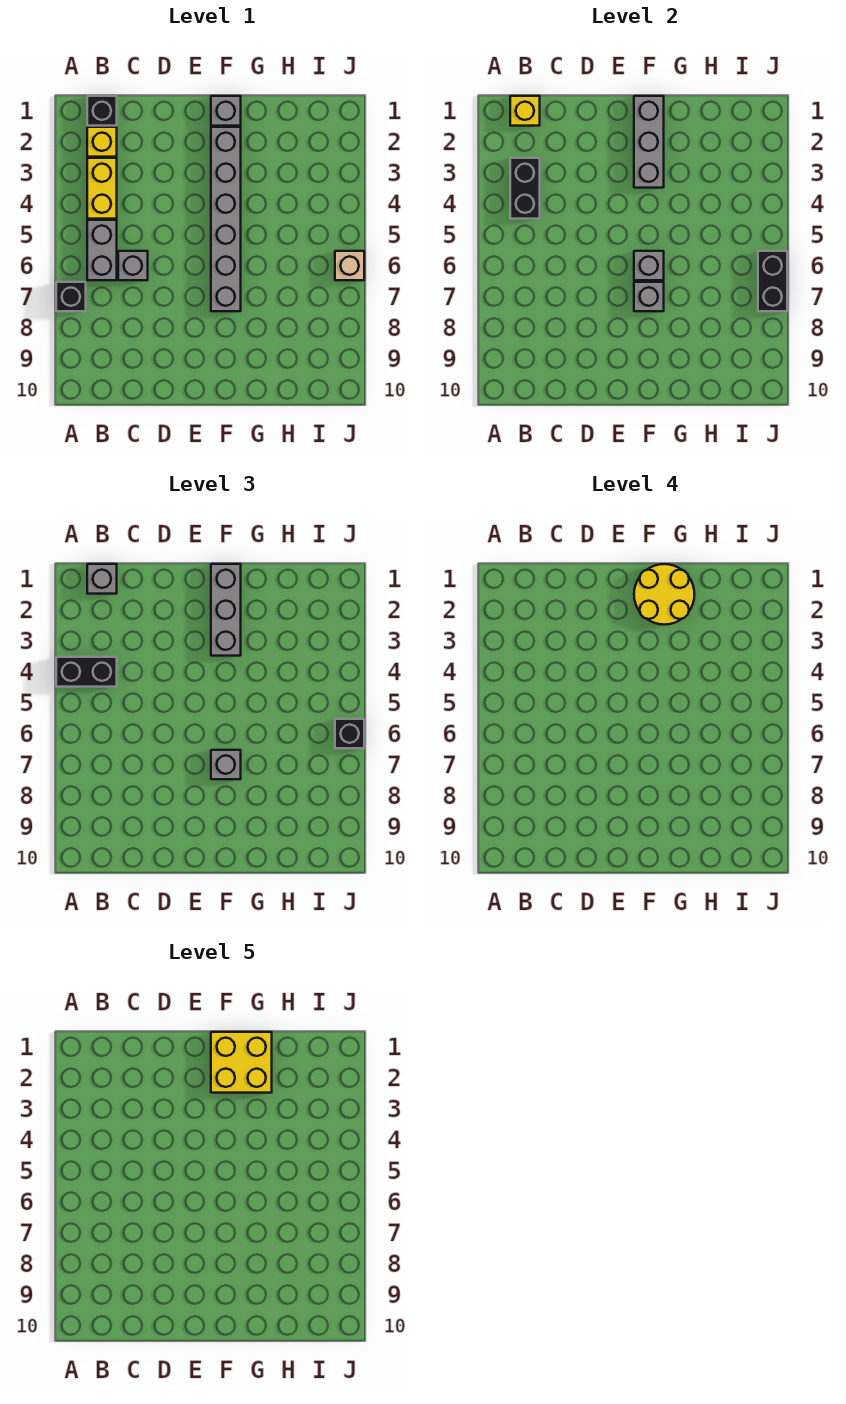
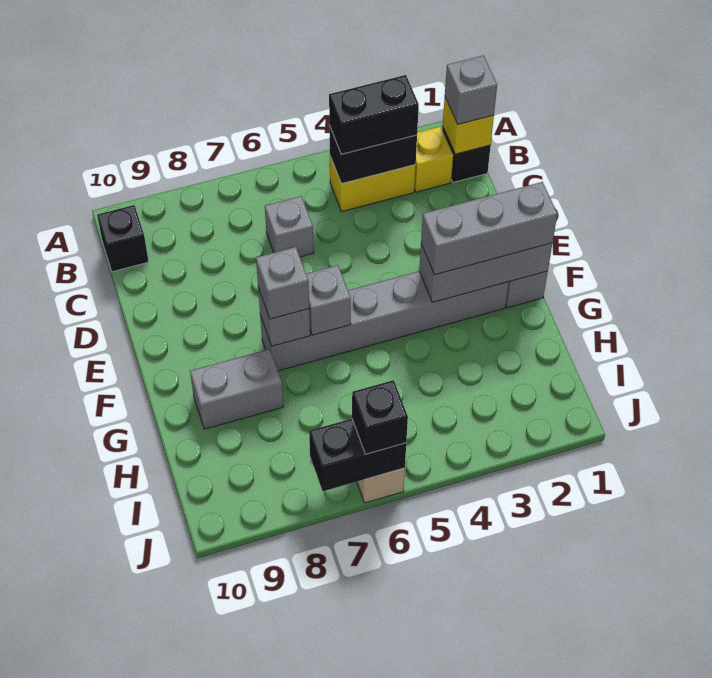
black 1x2 brick [56,657,117,687] -> black 1x2 brick turned to [329,75,419,154]
black 1x1 brick [56,282,86,311] -> black 1x1 brick moved to [97,205,149,272]
grey 1x2 brick [87,220,117,280] -> grey 1x2 brick moved to [190,349,283,429]
yellow 2x2 round brick [634,564,695,625] -> none
yellow 2x2 brick [211,1032,272,1093] -> none

